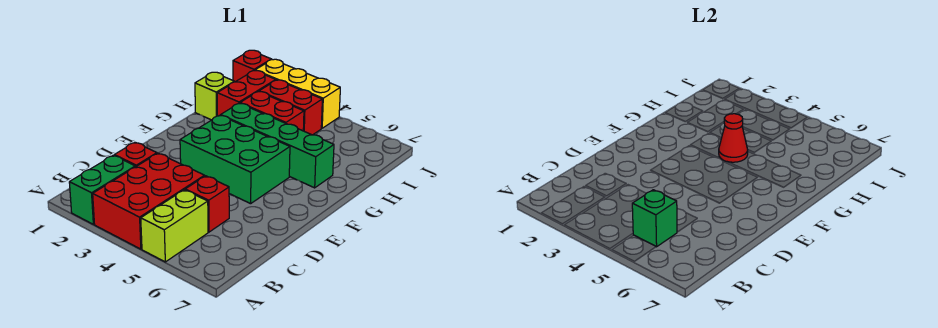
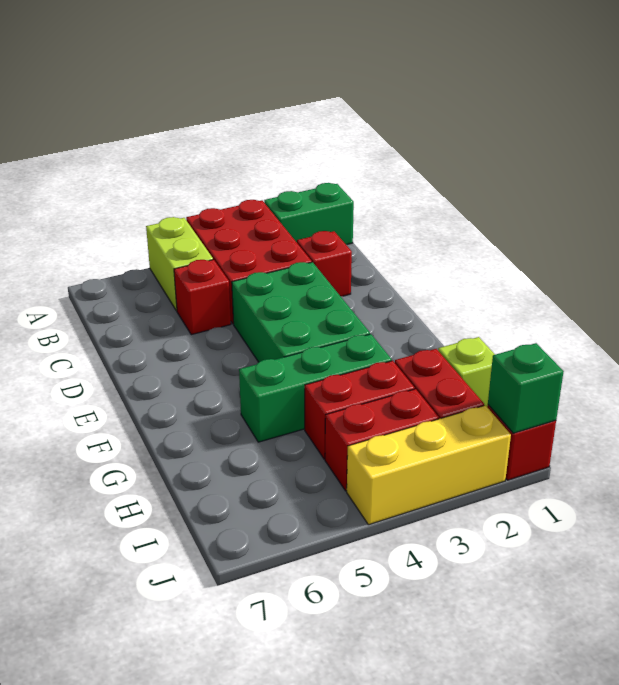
green 1x2 brick [69,155,135,224] -> green 1x2 brick turned to [264,183,354,245]
green 1x1 brick [632,190,677,247] -> green 1x1 brick moved to [488,343,564,433]
green 2x3 brick [180,115,290,204] -> green 2x3 brick turned to [232,262,370,362]
green 1x4 brick [221,103,334,188] -> green 1x3 brick [239,334,392,442]
red 1x1 cone [719,114,748,162] -> none

